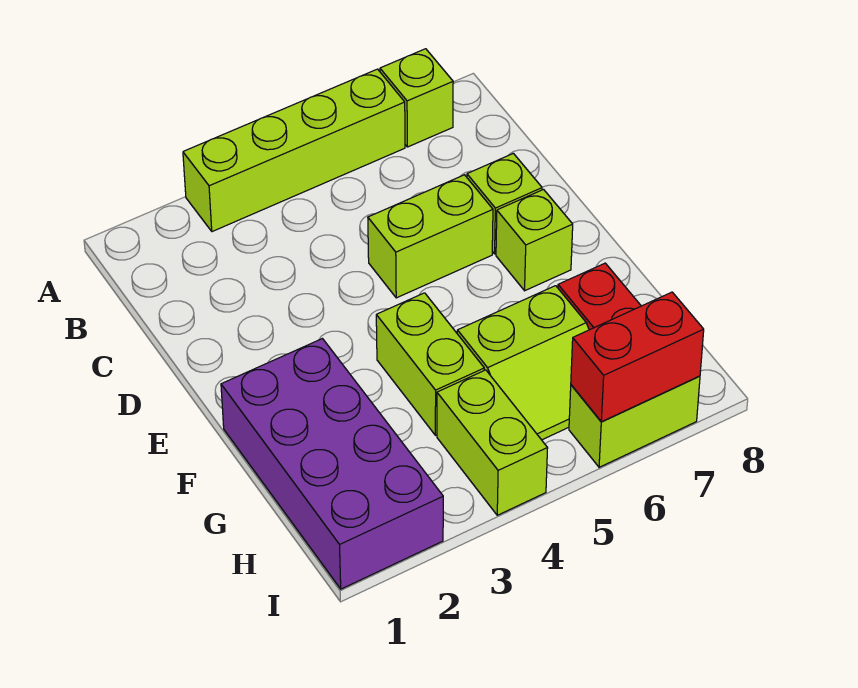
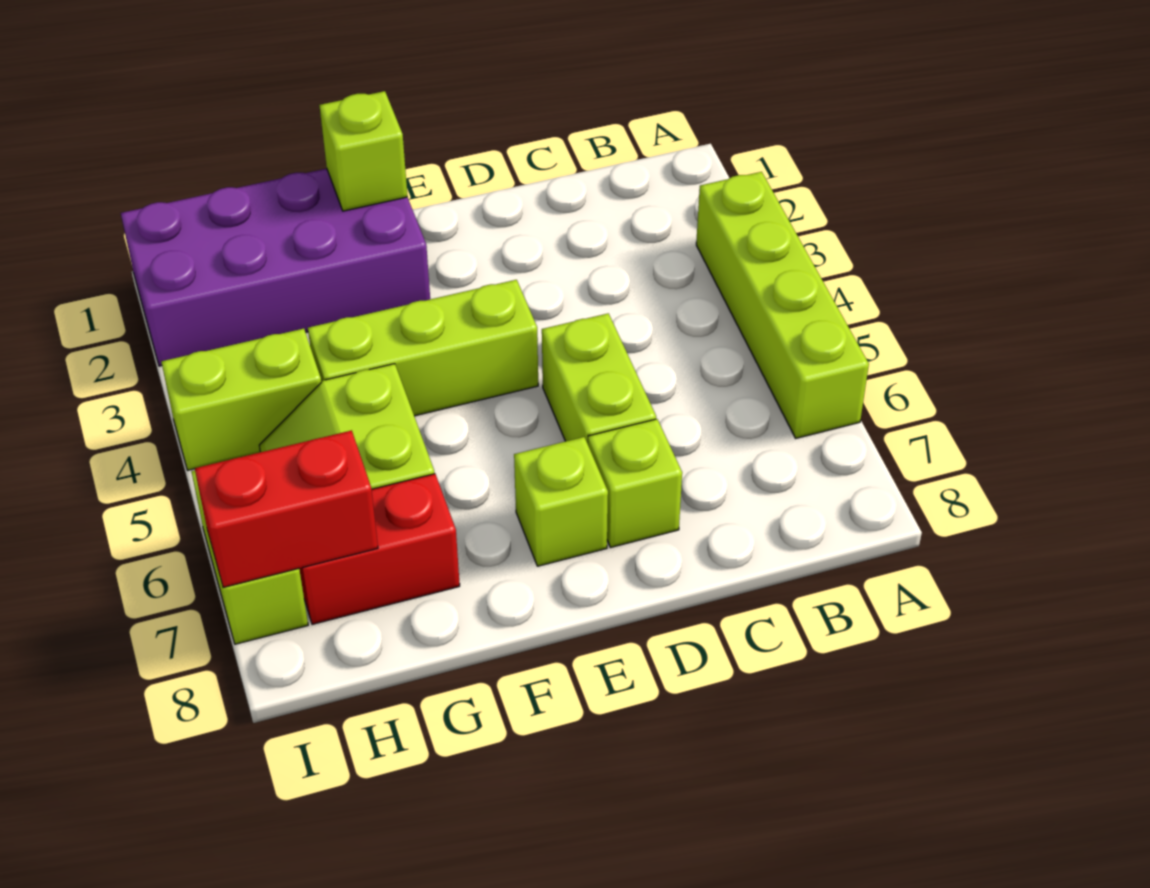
lime 1x1 brick [380,49,453,147] -> lime 1x1 brick moved to [319,91,408,211]
lime 1x2 brick [376,293,484,435] -> lime 1x3 brick [308,280,538,416]
red 1x2 brick [571,292,704,422] -> red 1x2 brick turned to [195,430,378,587]

